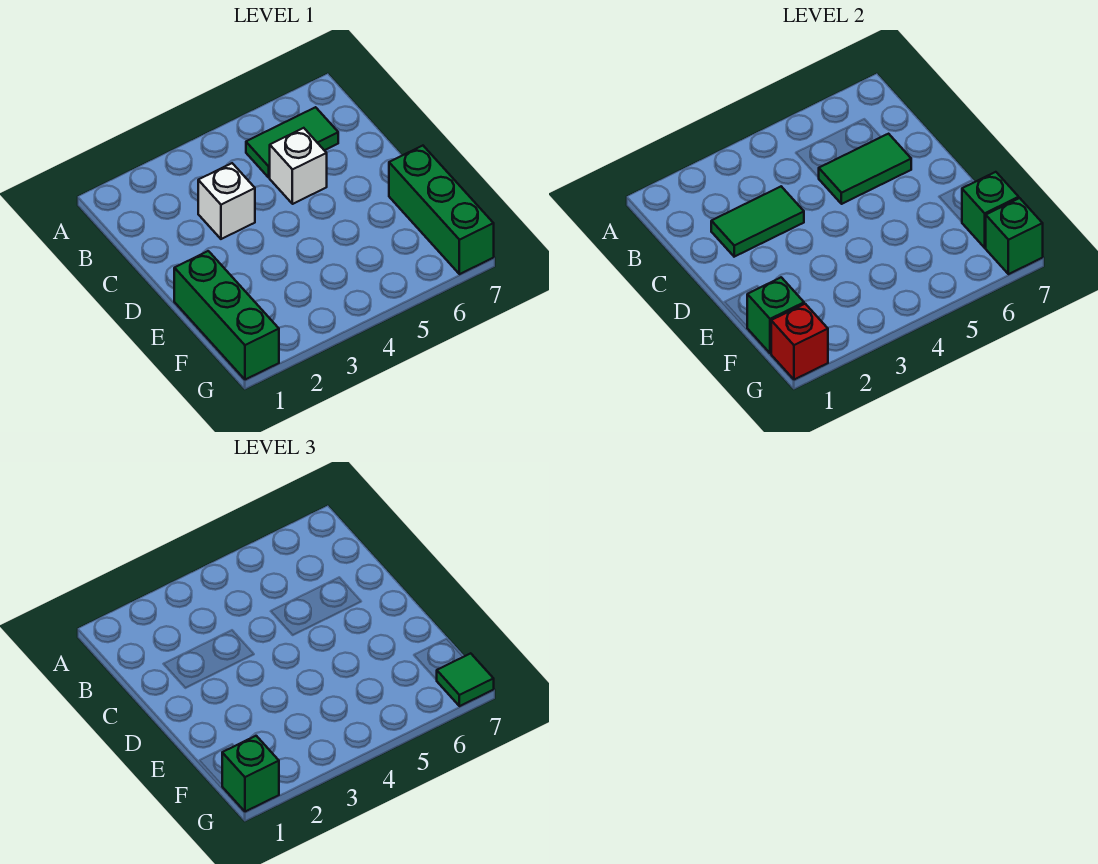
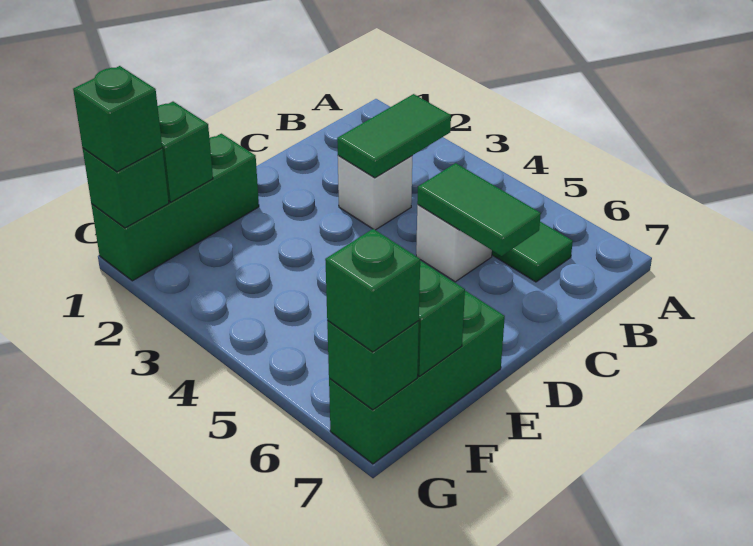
green 1x2 tile [711,186,804,257] -> green 1x2 tile turned to [337,94,451,178]
red 1x1 brick [771,304,828,380] -> green 1x1 brick [83,148,169,228]
green 1x1 tile [437,653,494,706] -> green 1x1 brick [325,229,420,352]

